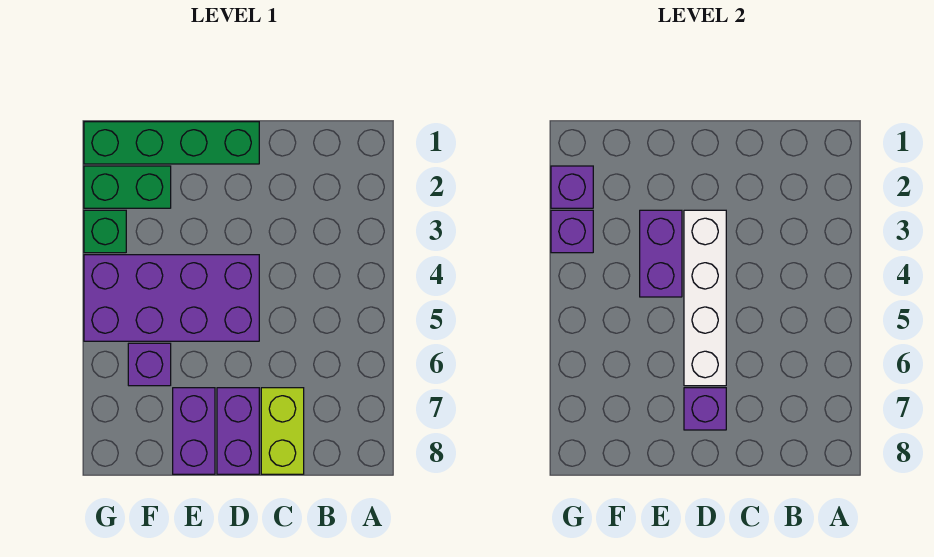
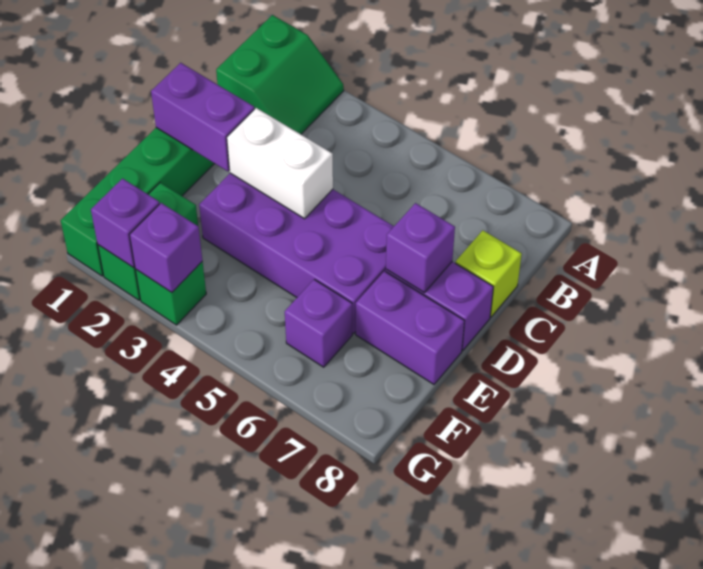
none -> green 2x2 slope [216,15,344,134]
lime 1x2 brick [261,388,304,474] -> lime 1x1 brick [456,230,522,317]
white 1x4 brick [684,210,726,386] -> white 1x2 brick [227,108,333,219]
purple 2x4 brick [84,255,259,341] -> purple 2x4 brick turned to [199,173,394,333]
purple 1x2 brick [640,210,682,297] -> purple 1x2 brick moved to [151,63,255,171]

